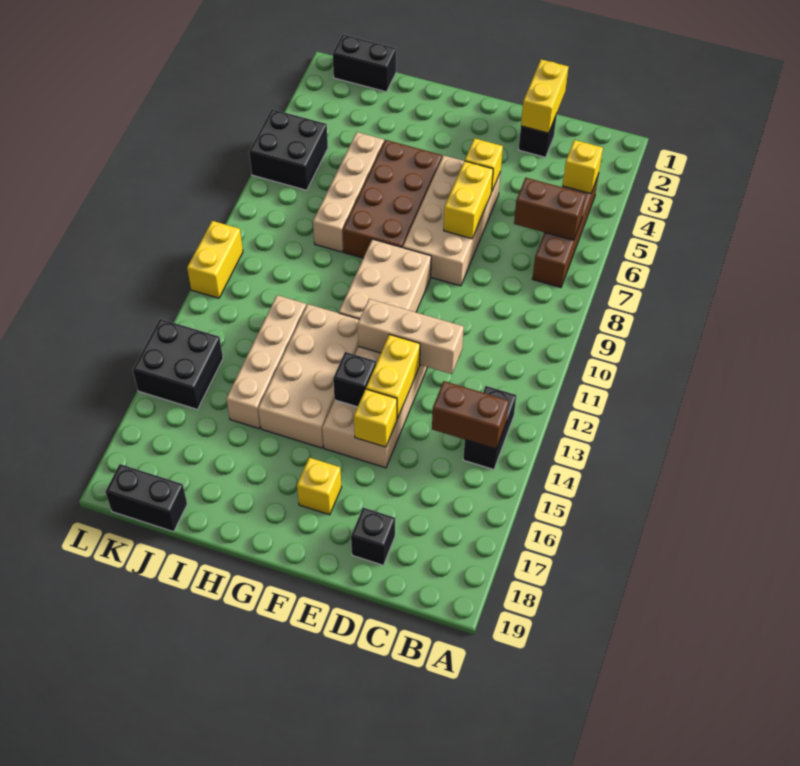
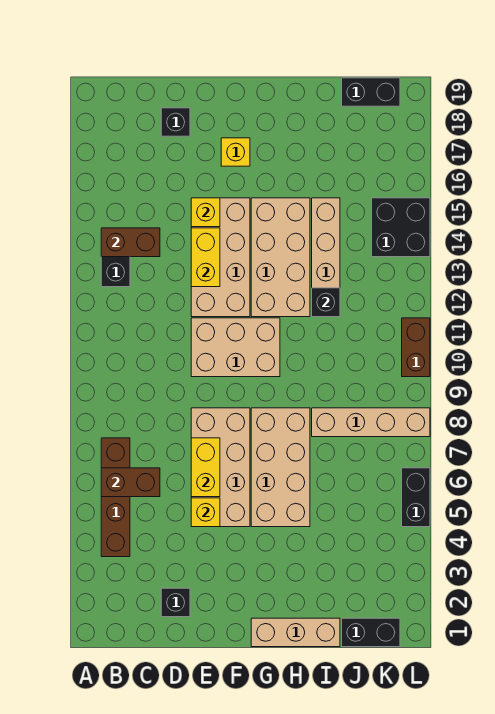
yellow 1x1 brick [562,140,603,194] -> none
yellow 1x2 brick [521,59,568,133] -> none
tan 1x3 brick [358,299,464,374] -> tan 1x3 brick moved to [251,618,340,647]
tan 2x3 brick [339,239,431,319] -> tan 2x3 brick turned to [191,318,280,377]
black 1x1 brick [333,352,376,407] -> black 1x1 brick moved to [312,288,340,317]
brown 2x4 brick [343,140,442,258] -> tan 2x4 brick [251,408,310,527]
tan 1x4 brick [313,132,384,252] -> tan 1x4 brick turned to [312,408,430,437]
black 2x2 brick [249,109,328,190] -> black 1x2 brick [402,468,430,527]
yellow 1x2 brick [187,221,243,298] -> brown 1x2 brick [402,318,430,377]

